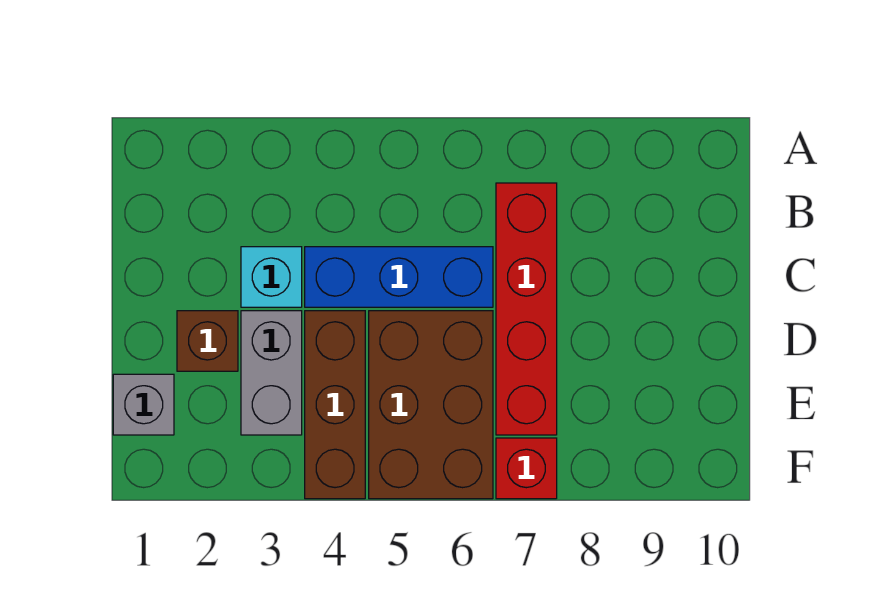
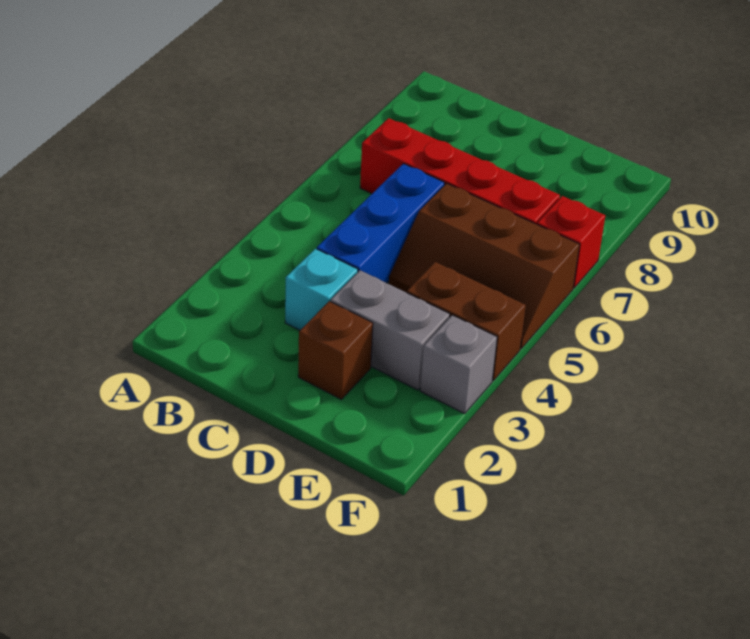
brown 1x3 brick [305,311,365,499] -> brown 1x2 brick [407,262,526,381]
brown 2x3 brick [369,311,493,499] -> brown 2x3 slope [389,183,580,349]
grey 1x1 brick [113,374,174,435] -> grey 1x1 brick moved to [420,315,497,414]

